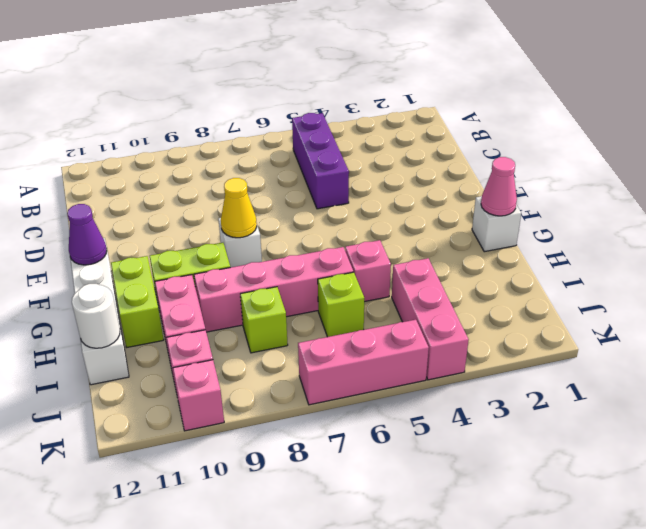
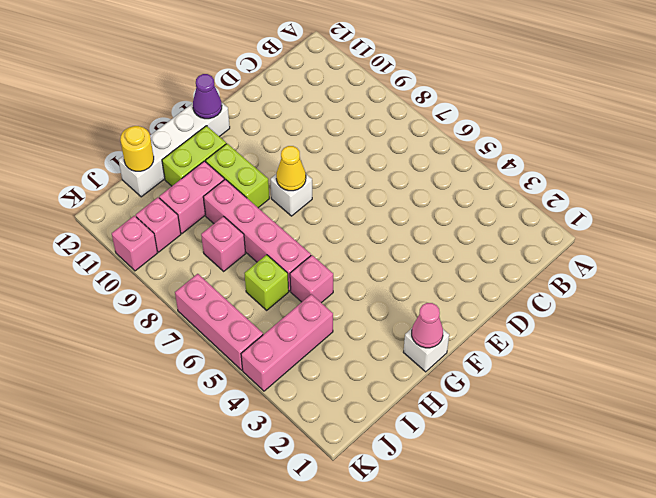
purple 1x3 brick [292,113,349,209] -> none
lime 1x1 brick [240,287,288,353] -> pink 1x1 brick [201,216,245,271]
white 1x1 round brick [72,284,120,348] -> yellow 1x1 round brick [120,126,154,171]

